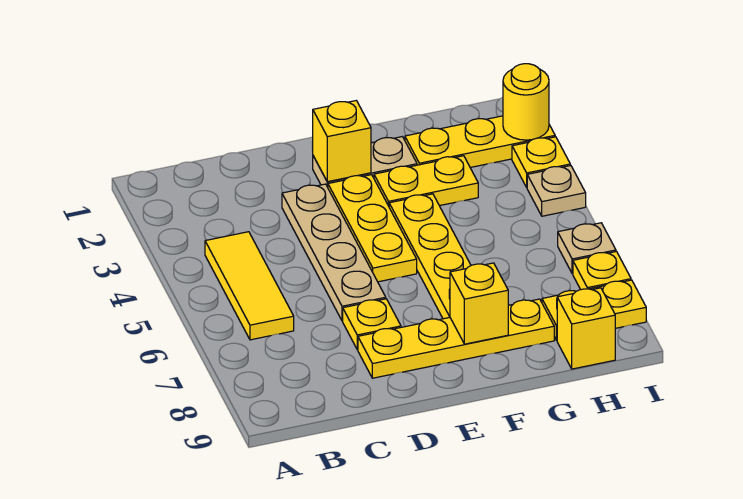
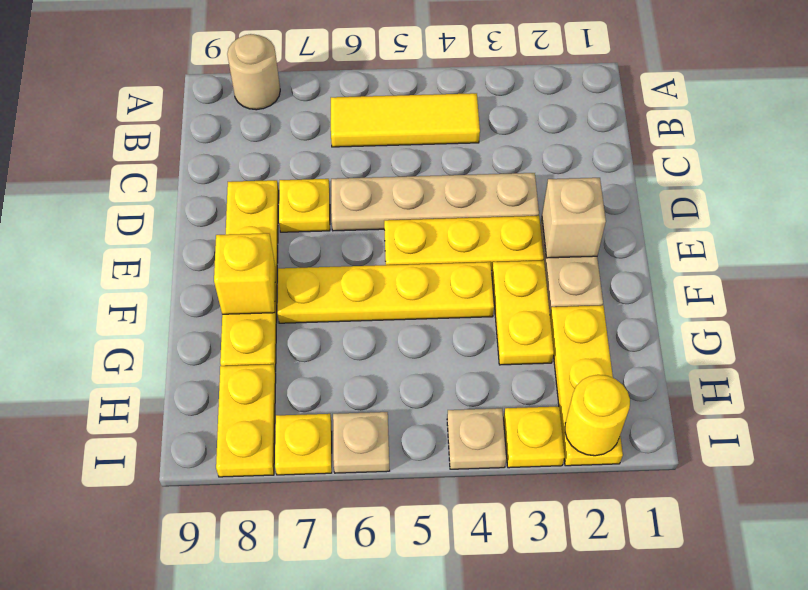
none -> tan 1x1 round brick [227,34,280,110]
yellow 1x1 brick [312,101,371,182] -> tan 1x1 brick [542,178,606,258]
yellow 1x1 brick [557,288,615,369] -> none

